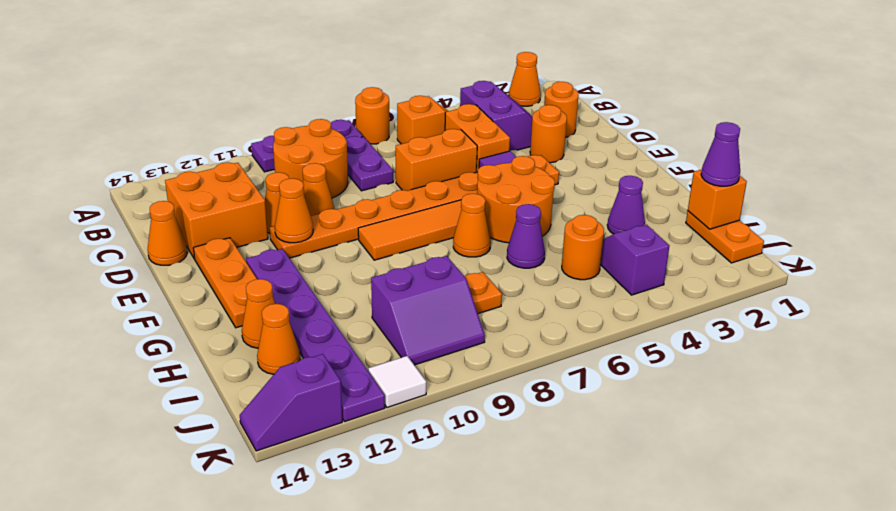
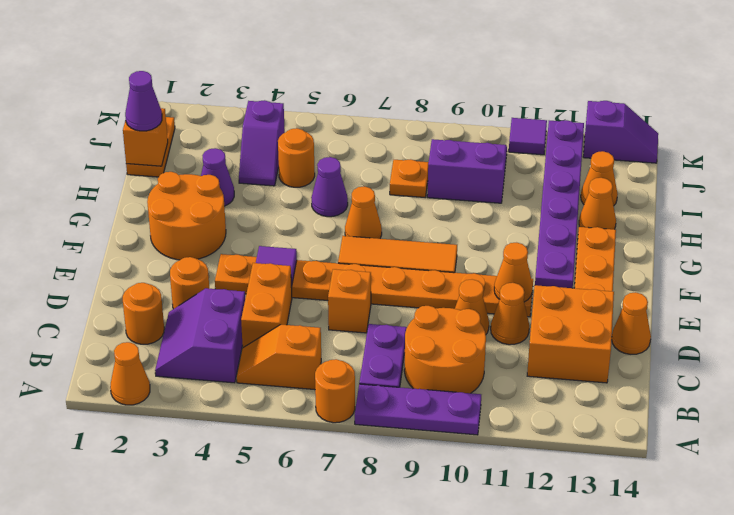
orange 1x2 brick [396,129,477,191] -> orange 1x1 brick [328,269,371,333]
orange 2x2 round brick [477,156,555,243] -> orange 2x2 round brick moved to [147,172,226,260]
white 1x1 tile [368,356,426,408] -> purple 1x1 tile [509,118,547,155]

